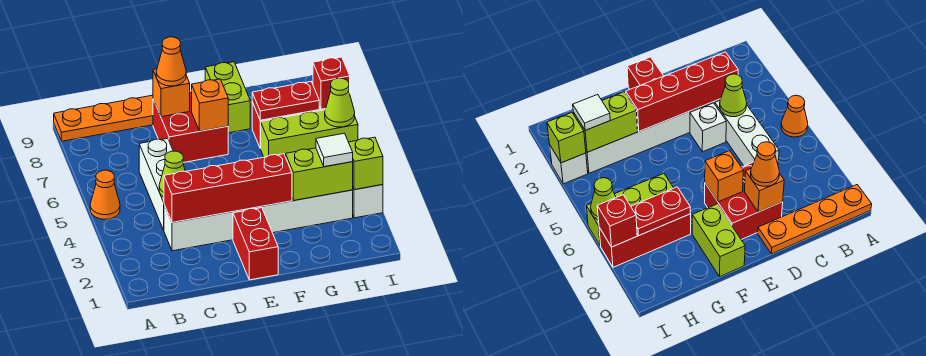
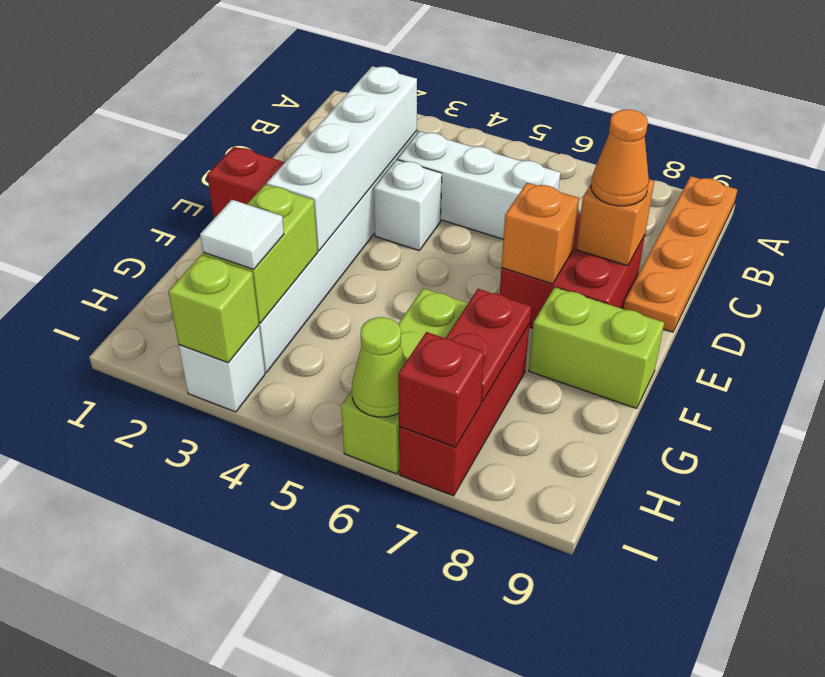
orange 1x1 cone [90,170,120,219] -> none
red 1x4 brick [164,154,292,223] -> white 1x4 brick [267,66,417,251]
lime 1x1 cone [159,151,185,197] -> none

